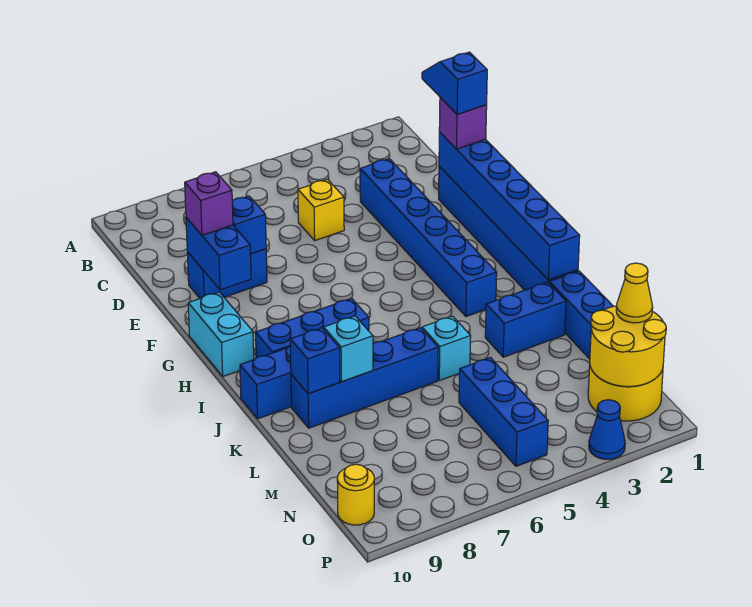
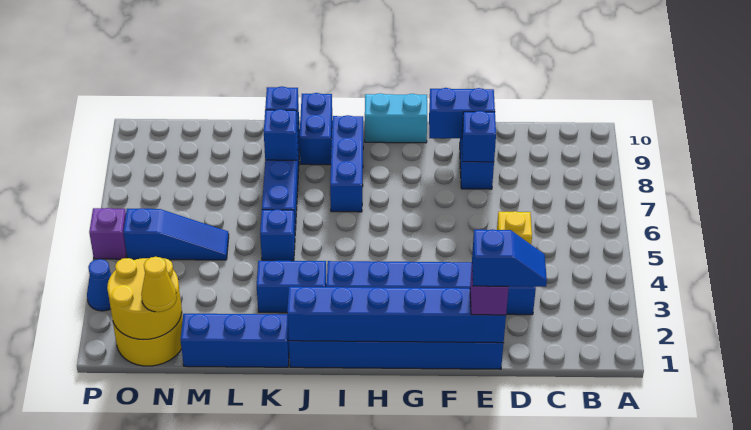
purple 1x1 brick [185,172,233,235] -> purple 1x1 brick moved to [89,208,127,259]
blue 1x2 brick [485,282,566,357] -> blue 1x2 brick turned to [257,261,327,313]
cyan 1x1 brick [422,316,471,381] -> blue 1x1 brick [260,209,295,261]
cyan 1x1 brick [324,316,373,382] -> blue 1x1 brick [264,109,298,160]
blue 1x3 brick [459,358,548,466] -> blue 1x3 slope [123,208,229,260]
yellow 1x1 round brick [337,464,374,525] -> none

